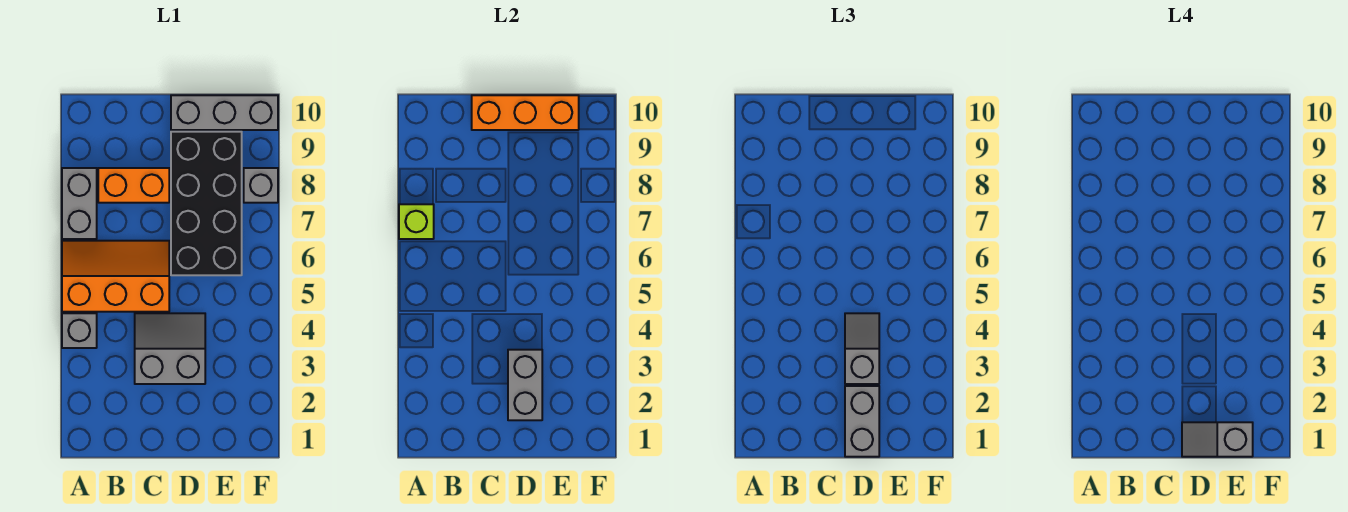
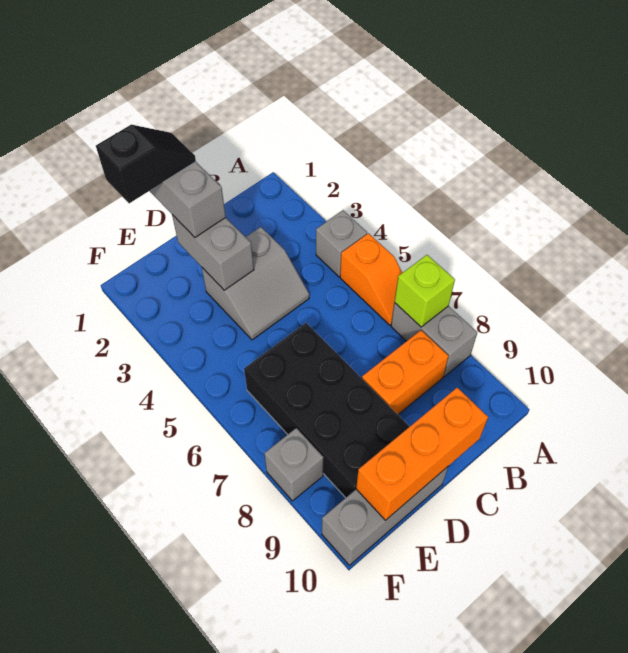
orange 2x3 slope [62,241,169,312] -> orange 1x2 slope [340,233,402,325]
grey 1x2 slope [1182,422,1253,457] -> black 1x2 slope [96,125,196,203]
grey 1x2 slope [845,313,879,384] -> none

